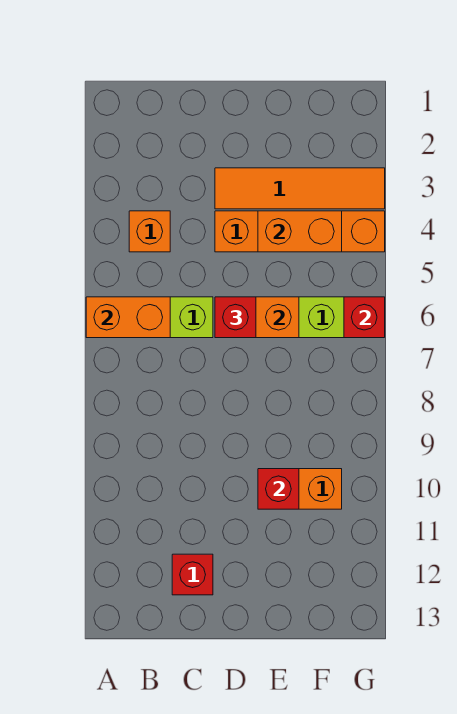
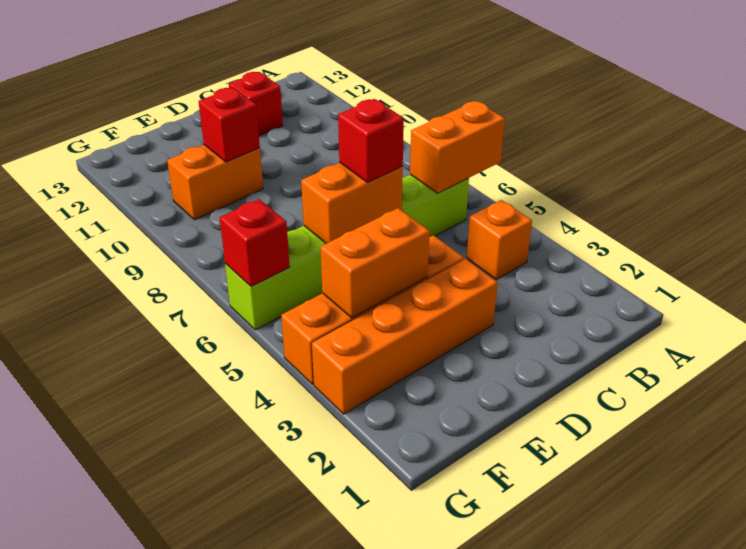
orange 1x4 tile [215,168,385,209] -> orange 1x4 brick [312,259,498,414]

